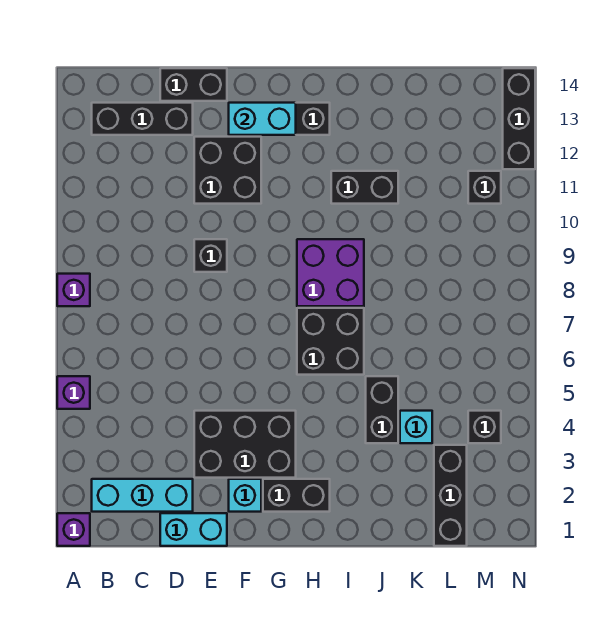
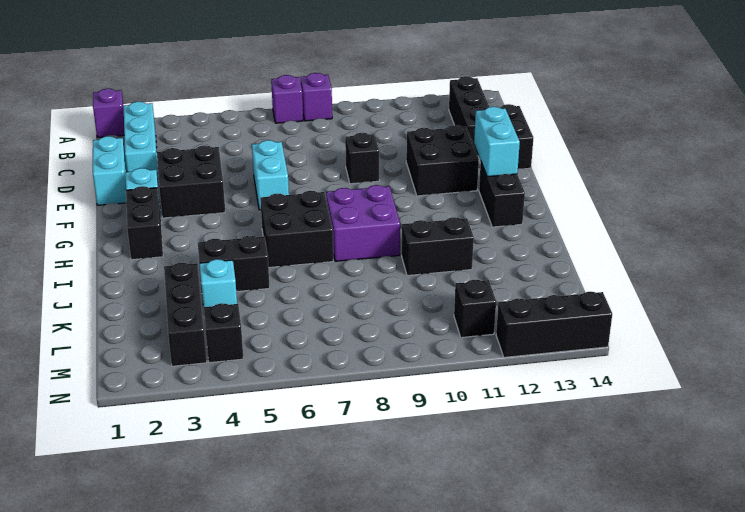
purple 1x1 brick [57,376,90,409] -> purple 1x1 brick moved to [271,75,303,123]
black 2x3 brick [194,411,296,478] -> black 2x2 brick [157,145,225,218]
none -> cyan 1x2 brick [252,140,289,210]
black 1x2 brick [331,171,398,204] -> black 1x2 brick turned to [402,217,474,276]
black 1x3 brick [434,445,467,546] -> black 1x3 brick turned to [164,263,207,366]

